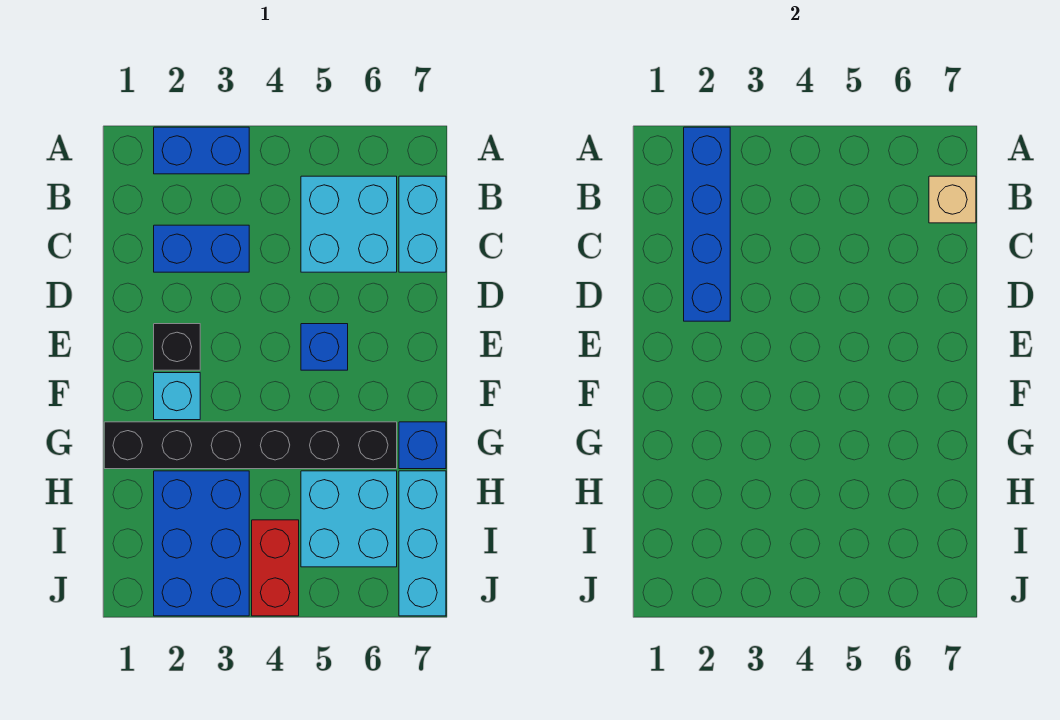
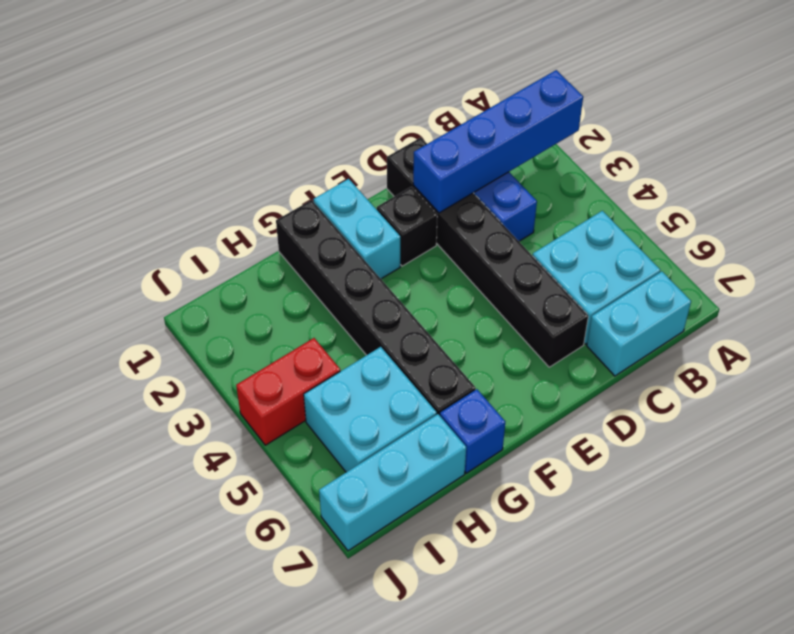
blue 1x2 brick [154,127,249,174] -> none
tan 1x1 brick [929,176,976,223] -> none
none -> black 1x6 brick [387,138,588,367]
blue 1x1 brick [301,324,348,370] -> none
cyan 1x1 brick [154,373,200,420] -> cyan 1x2 brick [314,179,400,279]
blue 2x3 brick [154,471,249,616] -> none

